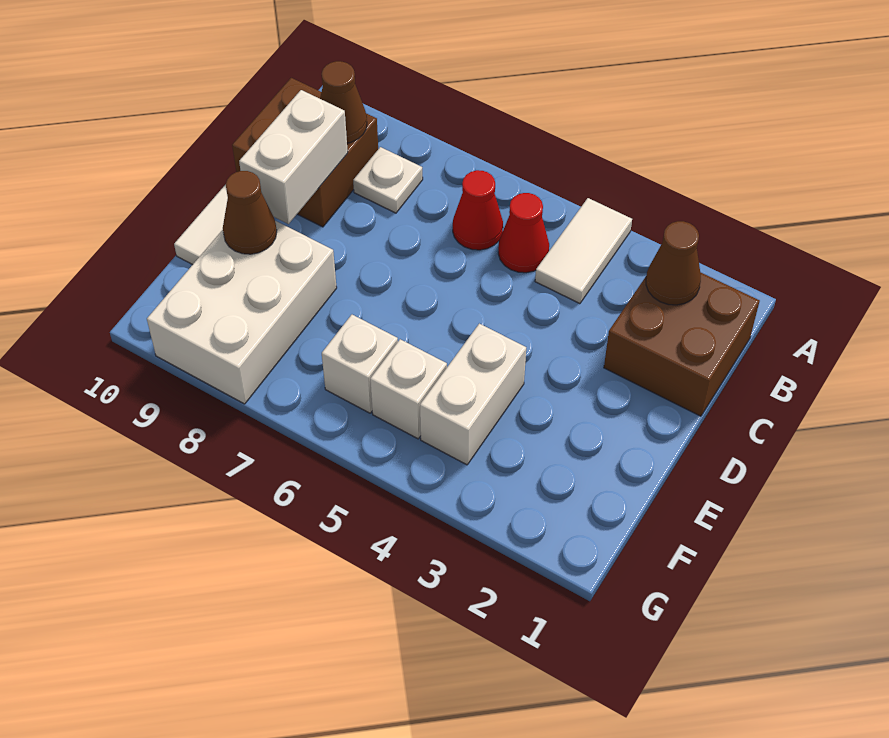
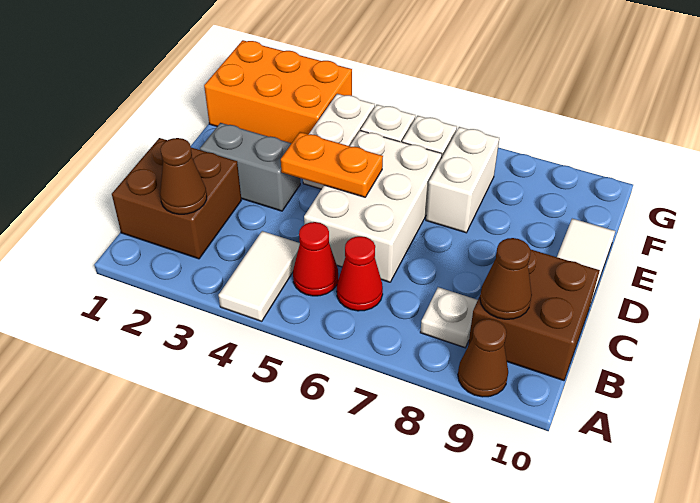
white 1x2 brick [239,90,348,224] -> white 1x2 brick moved to [426,127,499,233]
none -> grey 1x2 brick [200,123,300,211]
none -> orange 1x2 plate [281,132,383,197]
white 2x3 brick [147,221,337,404] -> white 2x3 brick moved to [304,131,442,282]
brown 1x1 cone [223,171,277,254] -> brown 1x1 cone moved to [458,319,508,397]
none -> orange 2x3 brick [204,40,352,143]

